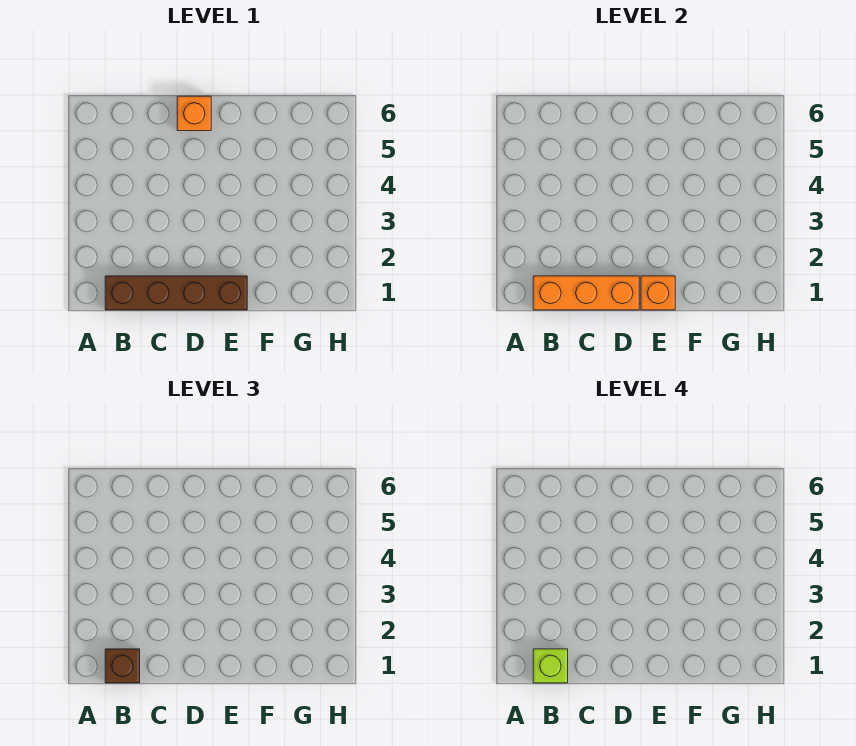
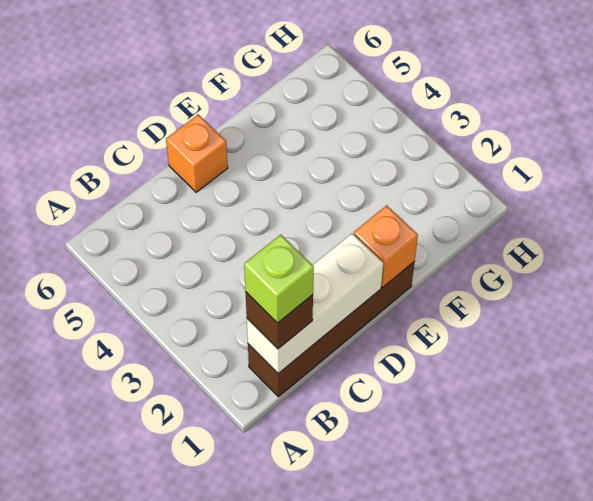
orange 1x3 brick [533,276,639,310] -> white 1x3 brick [247,234,383,374]

